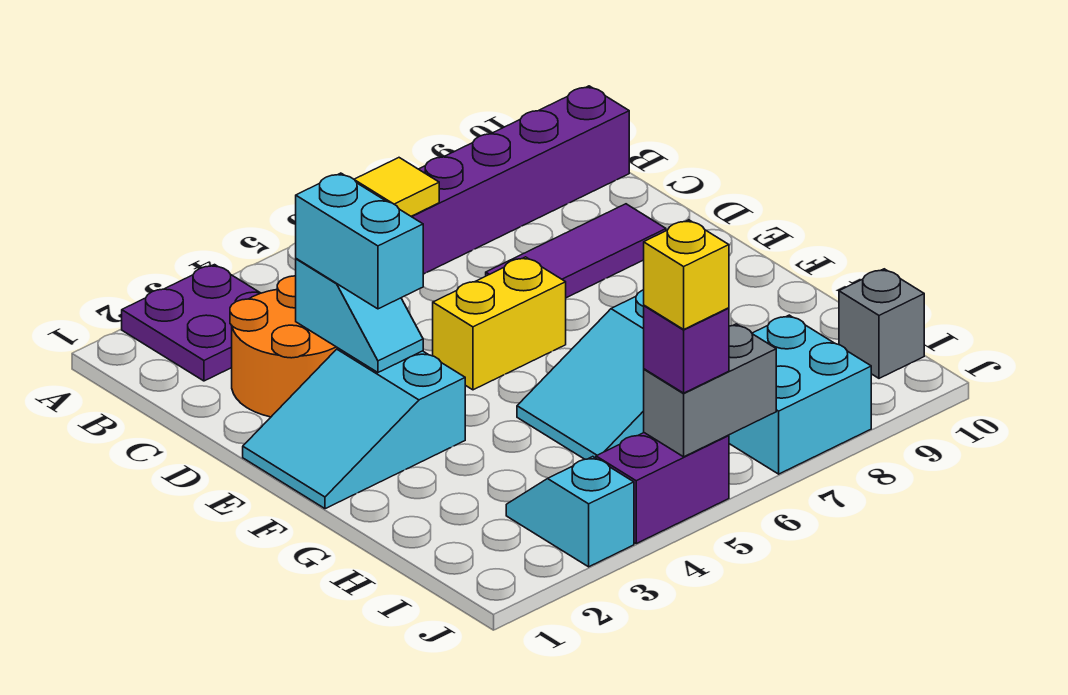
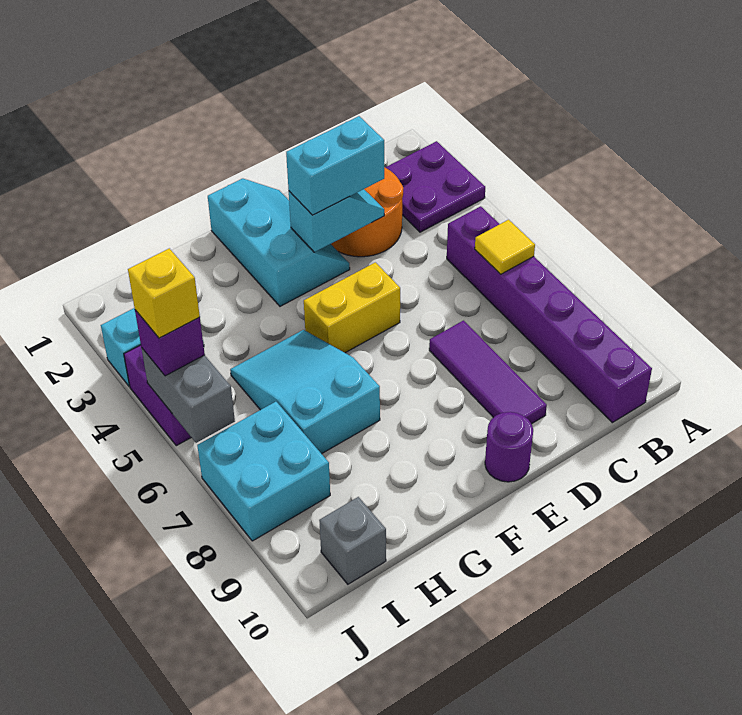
cyan 1x2 slope [296,259,423,372] -> cyan 1x2 slope turned to [289,189,384,252]
cyan 2x3 slope [243,348,465,509] -> cyan 2x3 slope turned to [208,179,350,306]
yellow 1x2 brick [433,257,566,390] -> yellow 1x2 brick turned to [304,262,400,353]
none -> purple 1x1 round brick [485,412,533,482]

